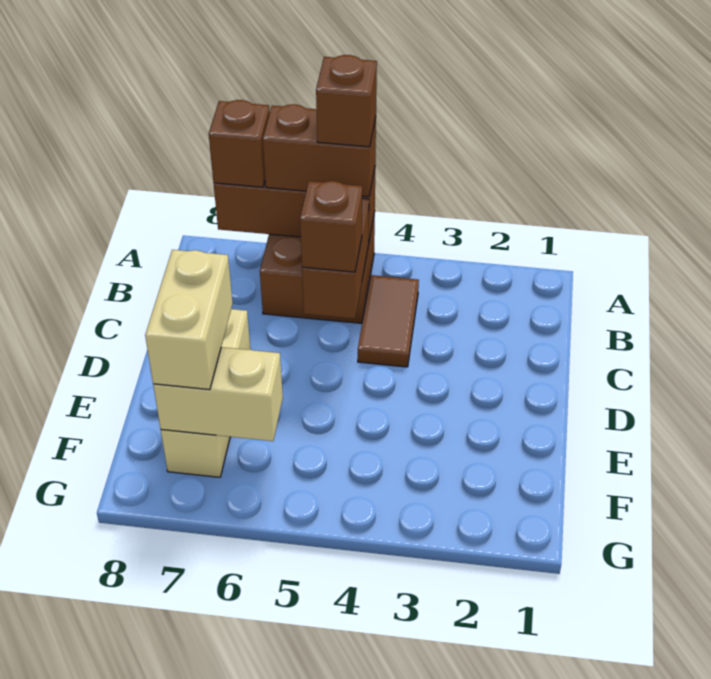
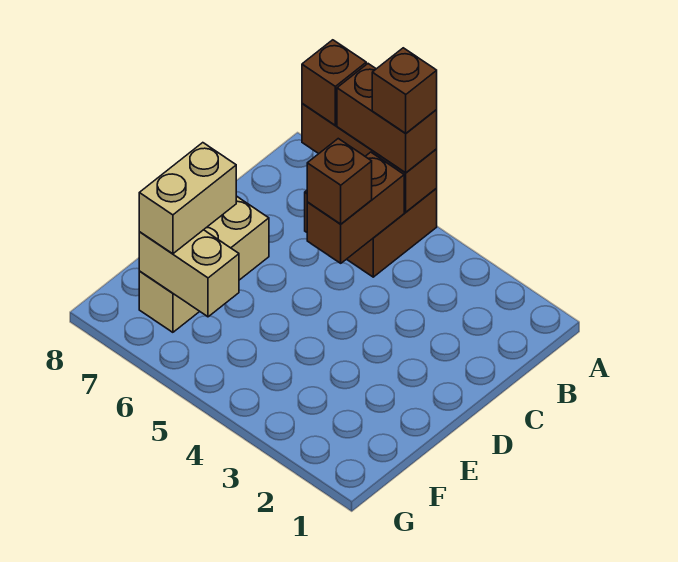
brown 1x2 tile [358,275,419,367] -> none

